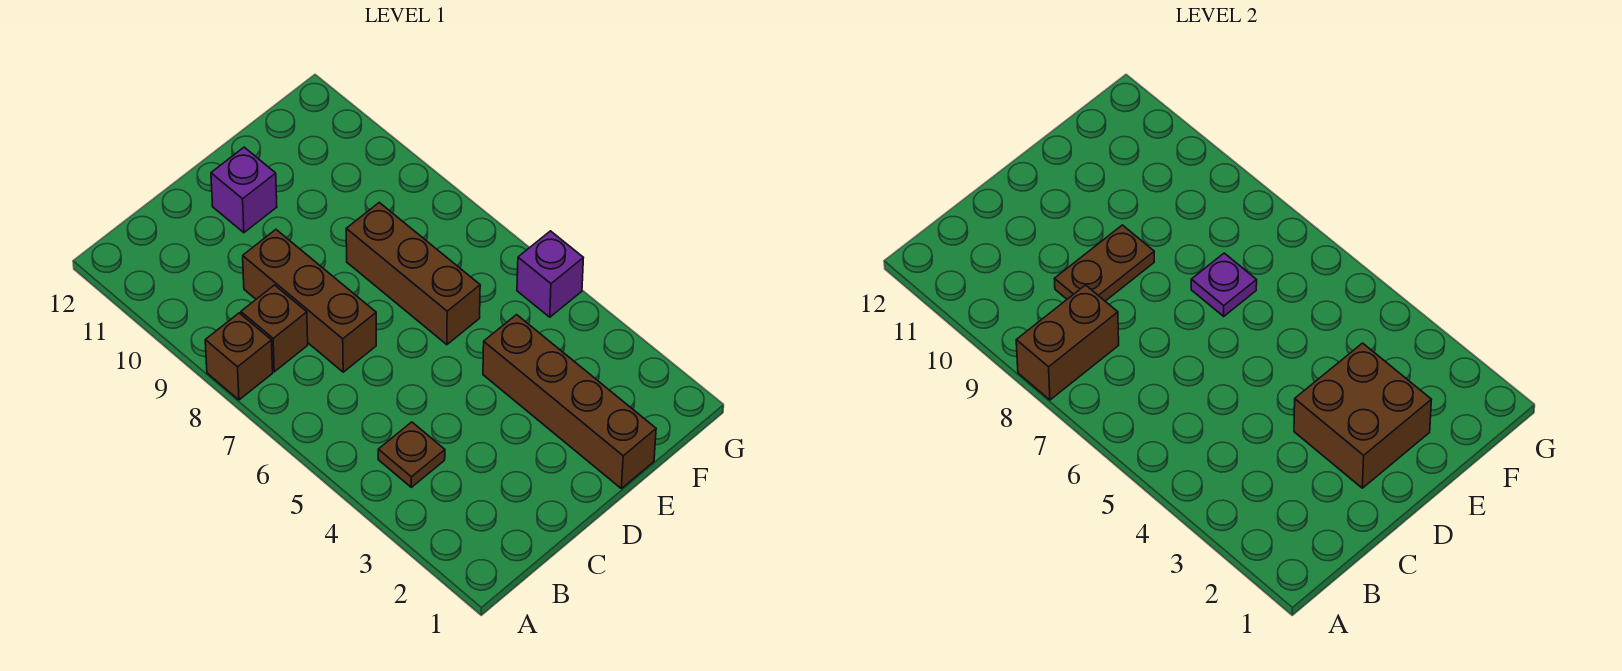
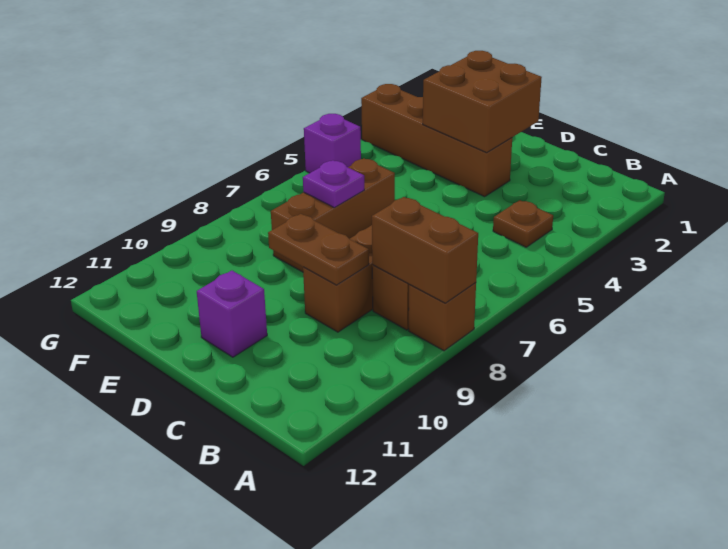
brown 1x4 brick [483,315,656,489] -> brown 1x4 brick turned to [361,84,512,197]

